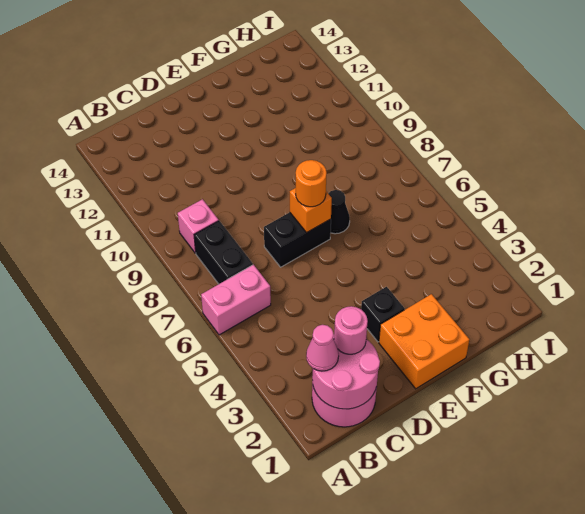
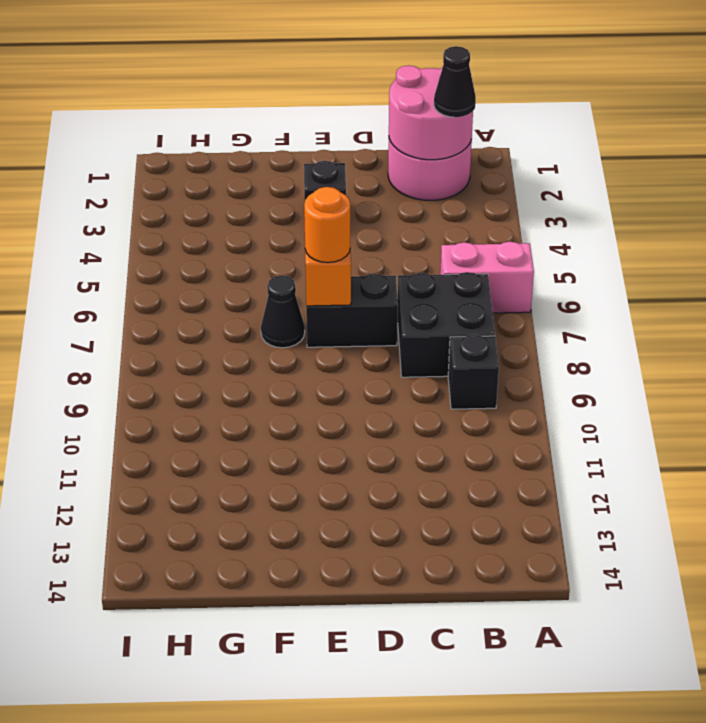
pink 1x1 cone [306,325,339,371] -> black 1x1 cone [434,46,476,117]
black 1x2 brick [194,221,253,284] -> black 2x2 brick [398,272,495,377]
pink 1x1 brick [178,199,219,253] -> black 1x1 brick [448,335,499,409]
pink 1x1 round brick [334,306,368,354] -> none
orange 2x2 brick [379,294,469,389] -> none

